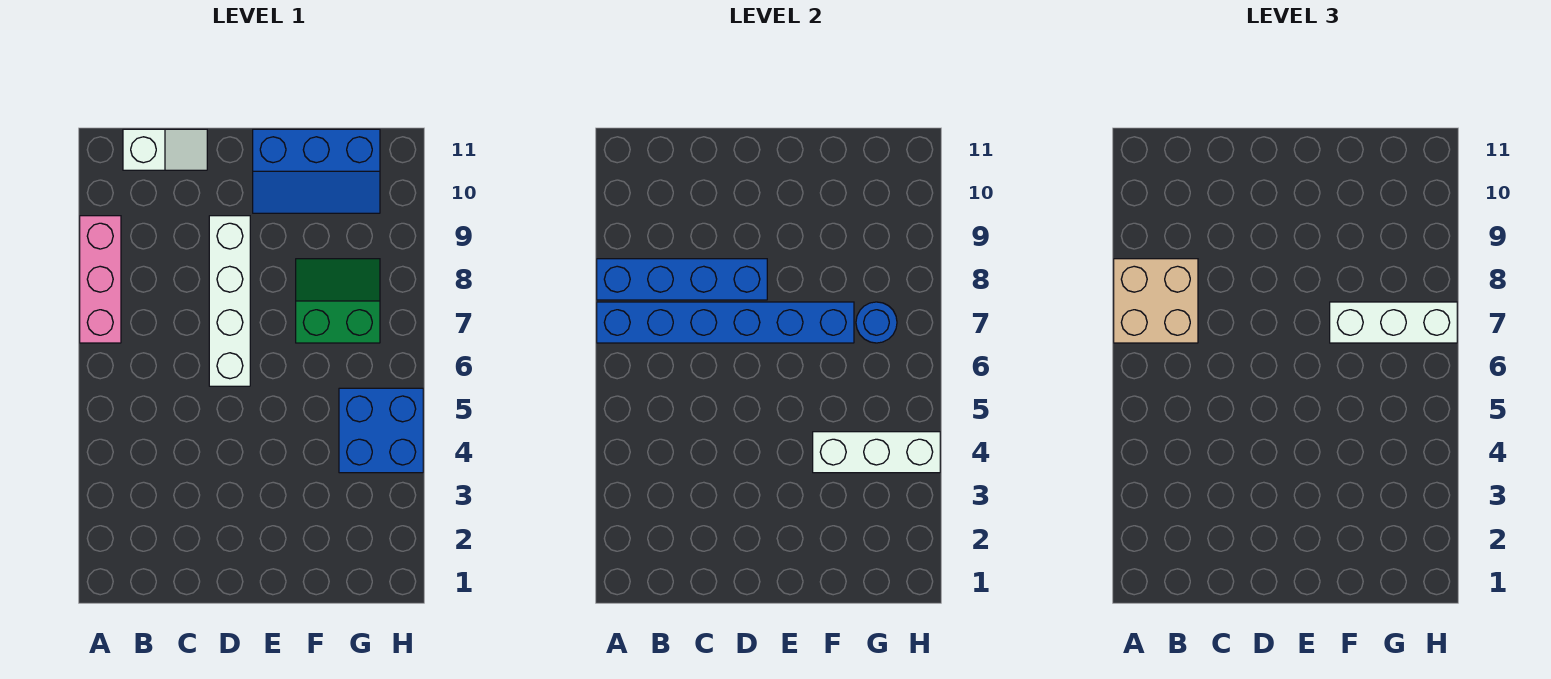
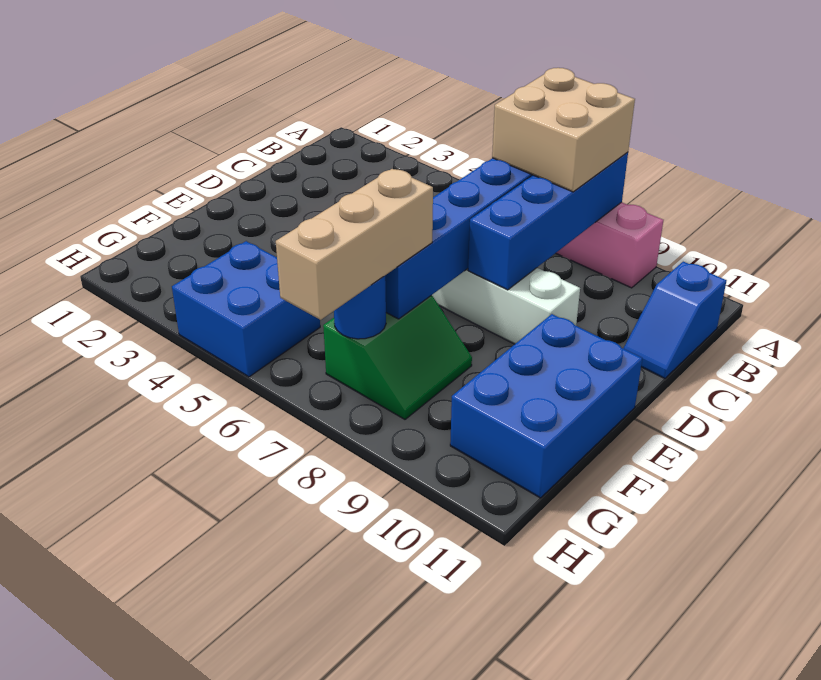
white 1x2 slope [123,129,207,170] -> blue 1x2 slope [623,262,726,378]
blue 2x3 slope [253,129,380,213] -> blue 2x3 brick [450,314,642,498]
white 1x3 brick [813,432,940,473] -> none
white 1x3 brick [1330,302,1457,343] -> tan 1x3 brick [276,169,433,320]

